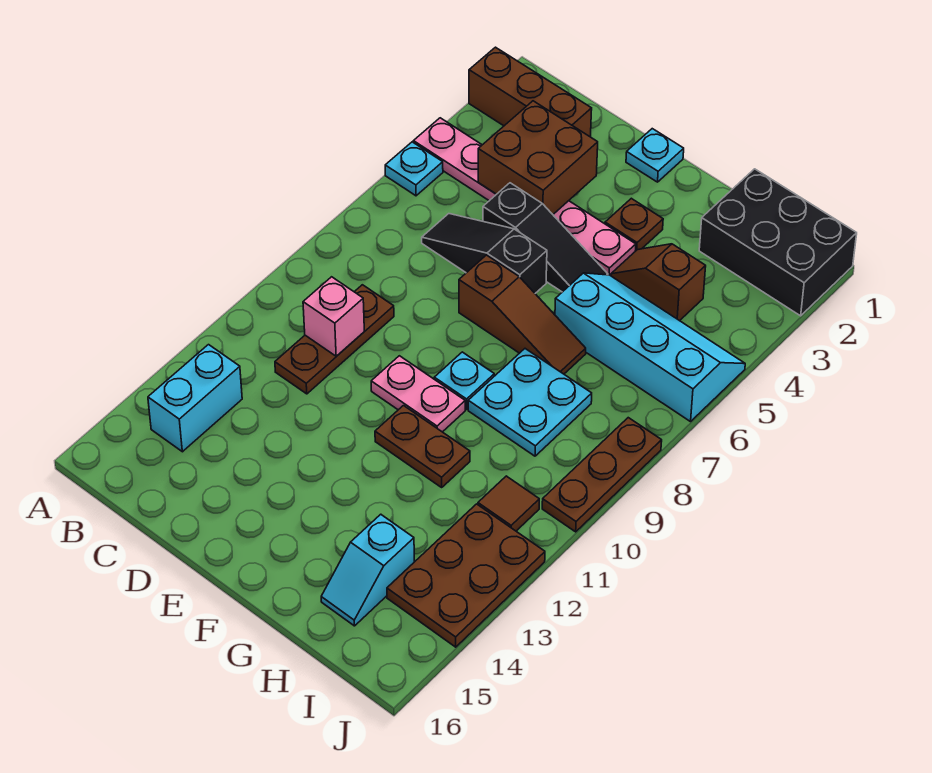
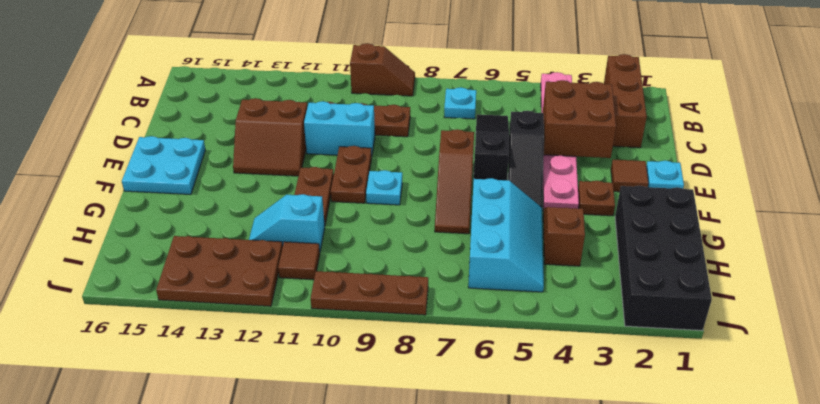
cyan 1x1 plate [385,142,443,196] -> cyan 1x1 plate moved to [444,87,476,119]
none -> brown 1x2 slope [350,43,415,96]
cyan 1x2 brick [148,345,242,452] -> cyan 1x2 brick moved to [304,101,375,155]
pink 1x1 brick [303,277,364,356] -> none
none -> brown 2x2 slope [233,98,307,176]
none -> brown 1x1 tile [611,160,648,192]
pink 1x2 plate [371,356,465,432] -> brown 1x2 plate [331,146,372,203]
cyan 2x4 slope [555,273,745,422] -> cyan 2x3 slope [468,178,544,292]
cyan 2x2 plate [468,349,592,456] -> cyan 2x2 plate moved to [122,136,205,194]
black 2x3 brick [699,169,857,316] -> black 2x4 brick [615,186,712,331]
cyan 1x2 slope [321,514,414,626] -> cyan 1x2 slope moved to [249,194,325,250]

